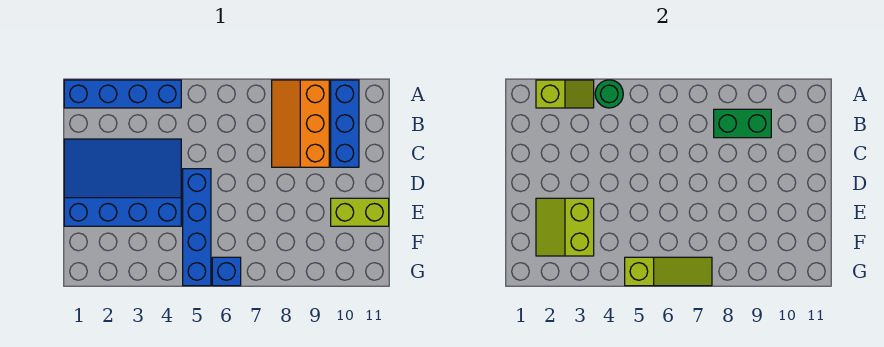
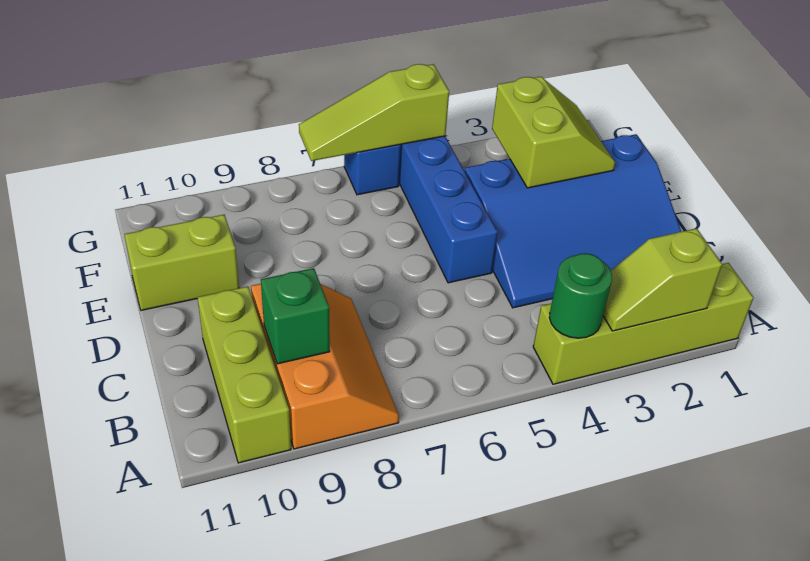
blue 1x4 brick [64,80,181,108] -> lime 1x4 brick [533,263,753,384]
blue 1x3 brick [331,80,359,167] -> lime 1x3 brick [197,286,291,463]
green 1x2 brick [714,109,771,138] -> green 1x1 brick [261,268,330,364]

